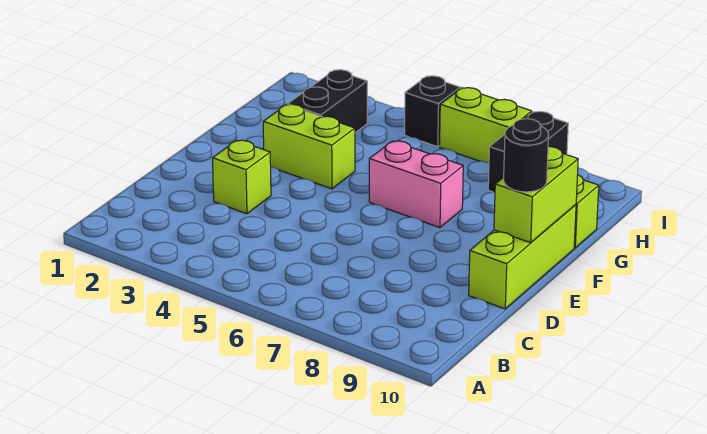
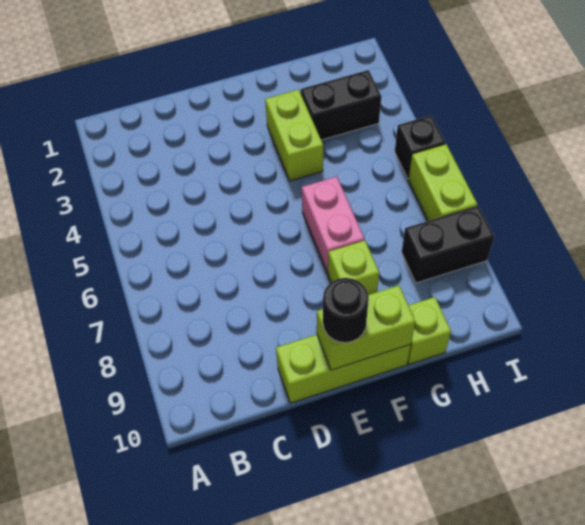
lime 1x1 brick [213,140,271,214] -> lime 1x1 brick moved to [328,240,379,295]

